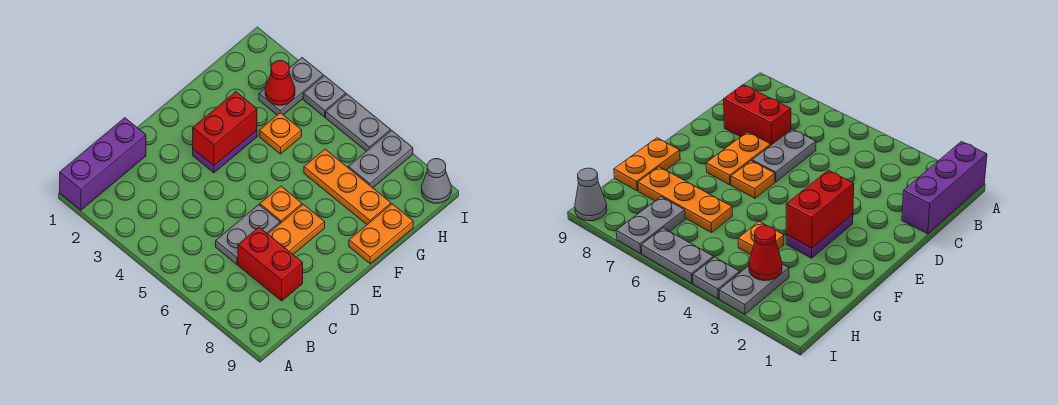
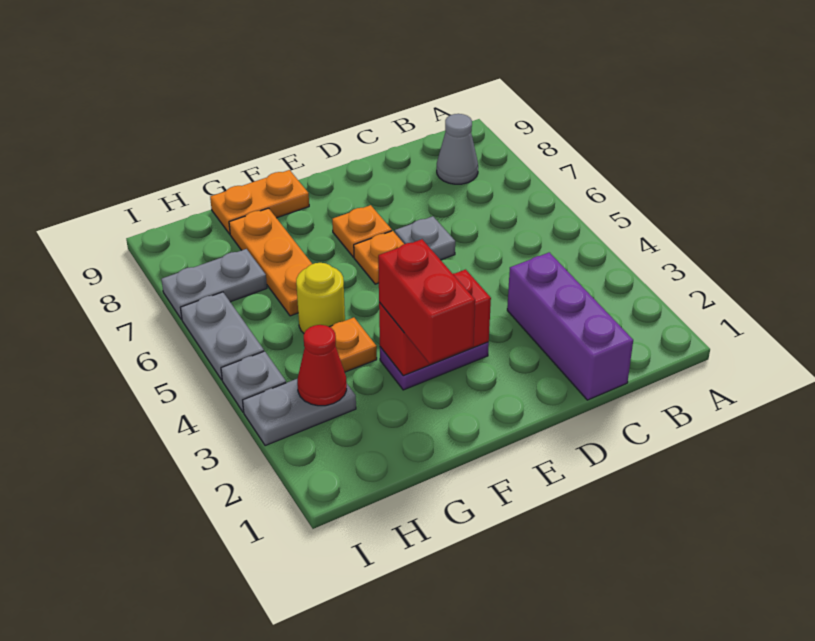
purple 1x3 brick [60,118,146,210] -> purple 1x3 brick turned to [507,252,633,400]
grey 1x2 plate [216,205,280,264] -> grey 1x1 plate [395,216,455,260]
red 1x2 brick [238,227,303,301] -> red 1x2 brick moved to [378,239,475,364]
orange 1x2 plate [268,204,325,254] -> orange 1x1 plate [332,205,392,257]
none -> yellow 1x1 round brick [296,263,345,333]
grey 1x1 cone [422,159,451,203] -> grey 1x1 cone moved to [437,114,478,184]

